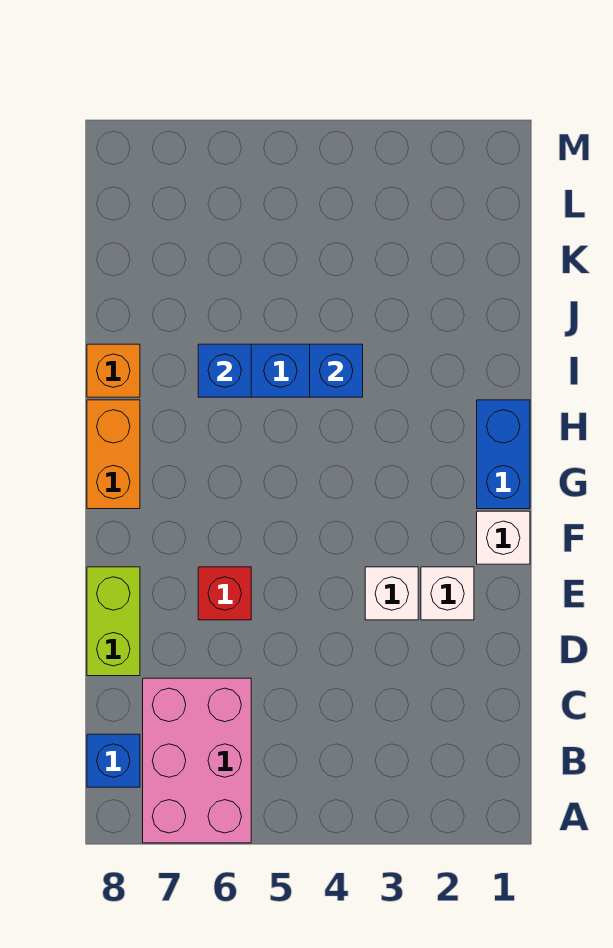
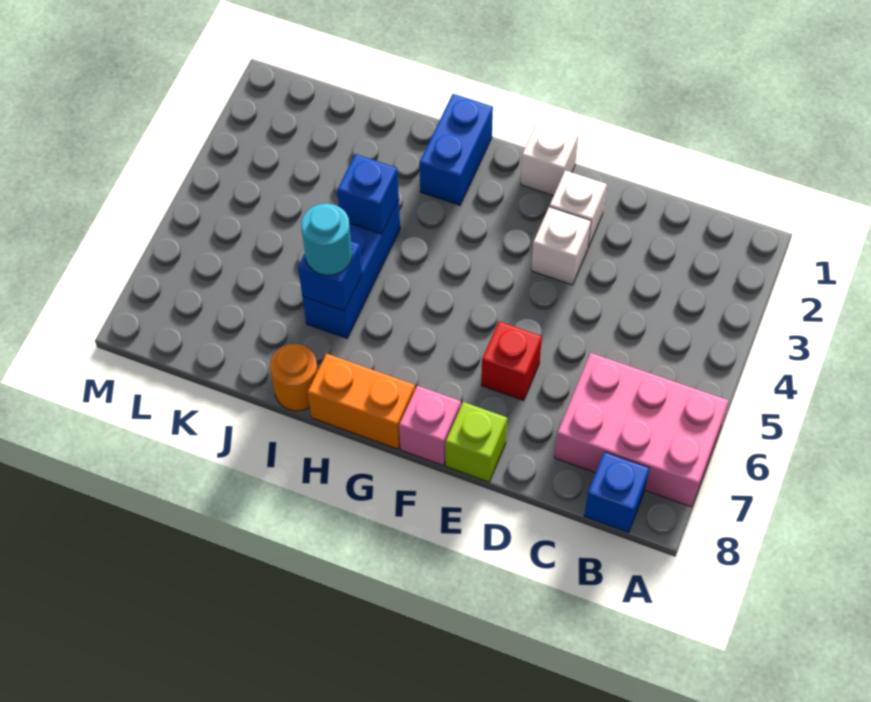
lime 1x2 brick [87,567,140,676] -> lime 1x1 brick [446,402,507,482]
none -> pink 1x1 brick [399,386,461,466]
blue 1x2 brick [477,400,530,509] -> blue 1x2 brick turned to [419,94,493,205]
none -> cyan 1x1 round brick [301,203,352,275]
orange 1x1 brick [87,344,140,397] -> orange 1x1 round brick [270,344,318,411]

